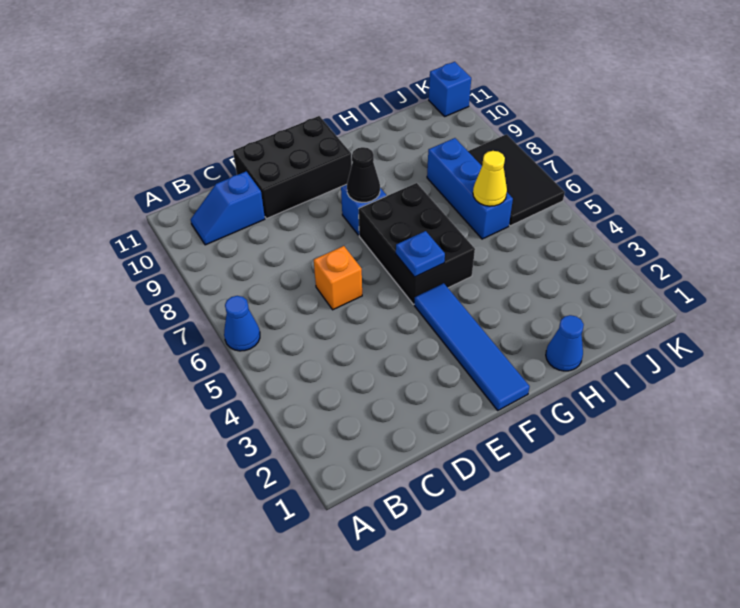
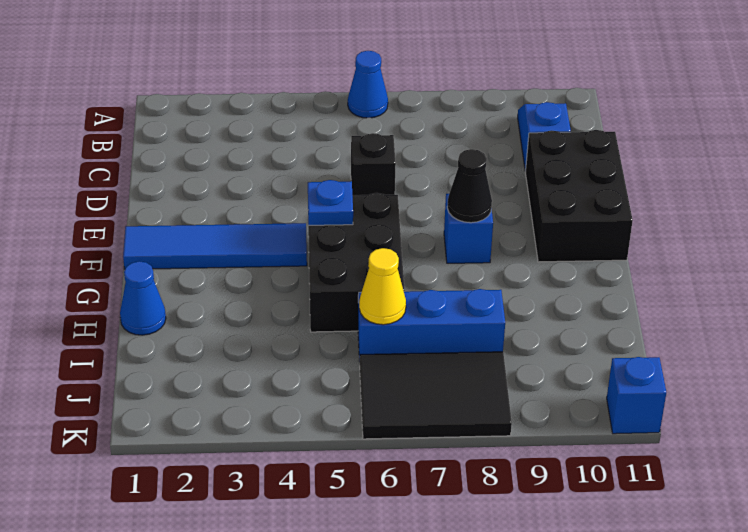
orange 1x1 brick [314,246,362,310] -> black 1x1 brick [351,133,396,195]
black 2x3 brick [359,183,475,305] -> black 2x3 brick turned to [308,193,405,332]

